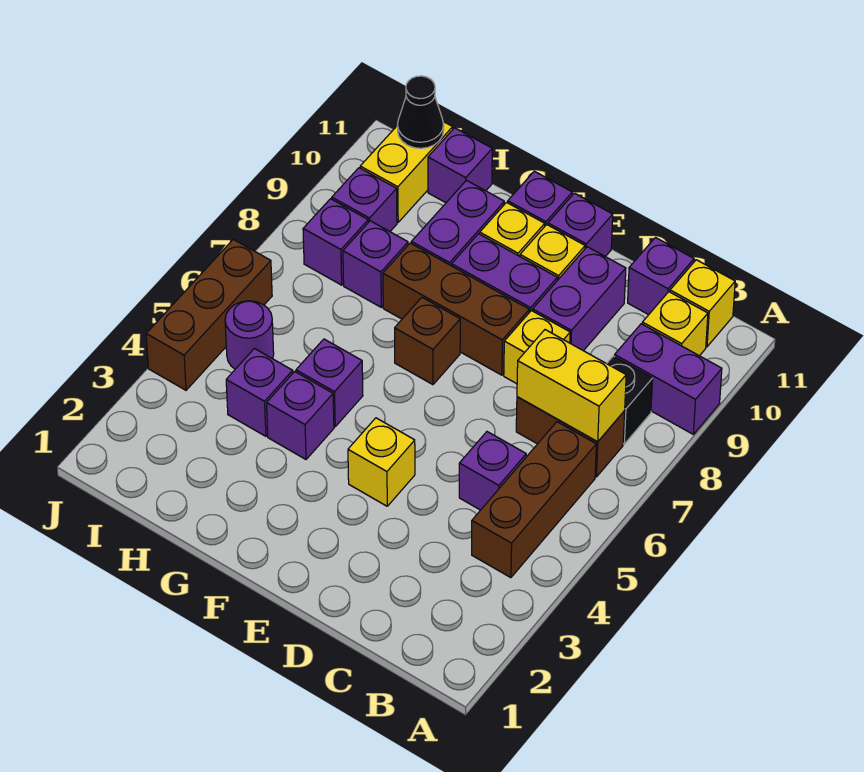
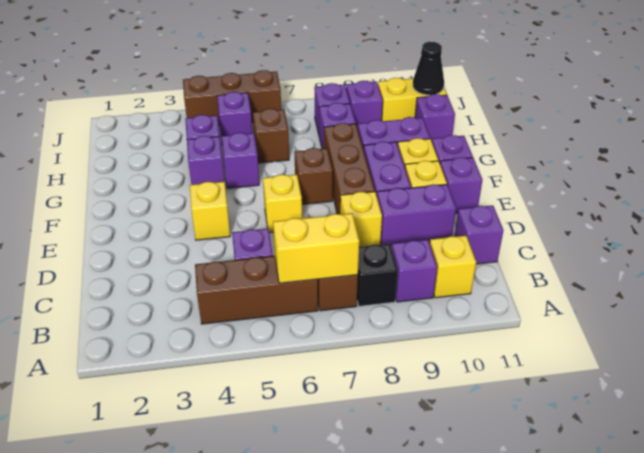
purple 1x2 brick [615,324,722,434] -> purple 1x1 brick [392,240,437,302]
yellow 1x2 brick [517,330,626,442] -> yellow 1x2 brick turned to [273,213,359,283]
yellow 1x1 brick [670,260,735,347] -> yellow 1x1 brick moved to [263,175,302,233]
none -> brown 1x1 brick [253,109,289,163]
purple 1x1 round brick [225,301,274,369] -> purple 1x1 brick [217,92,252,138]

